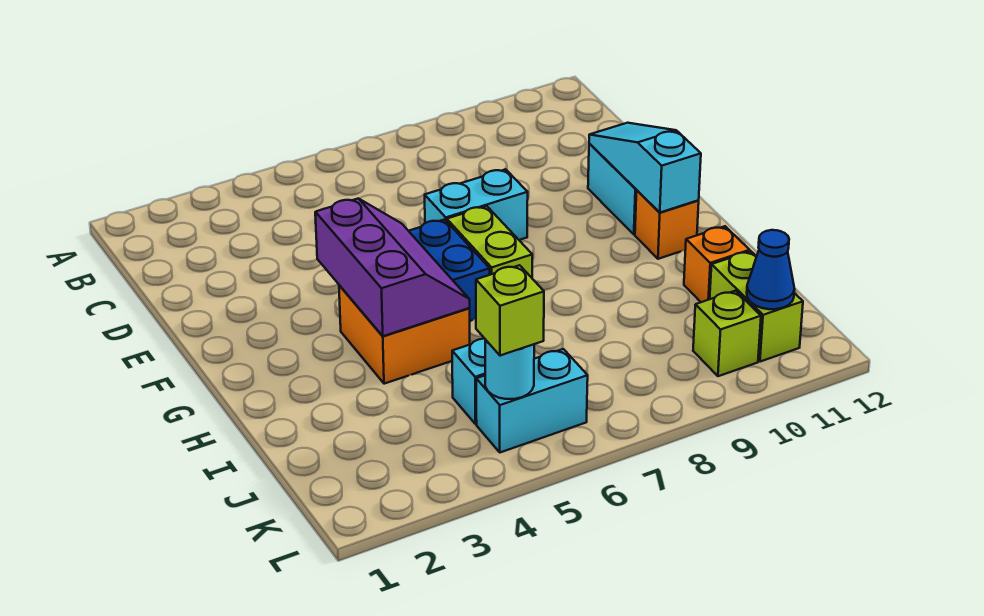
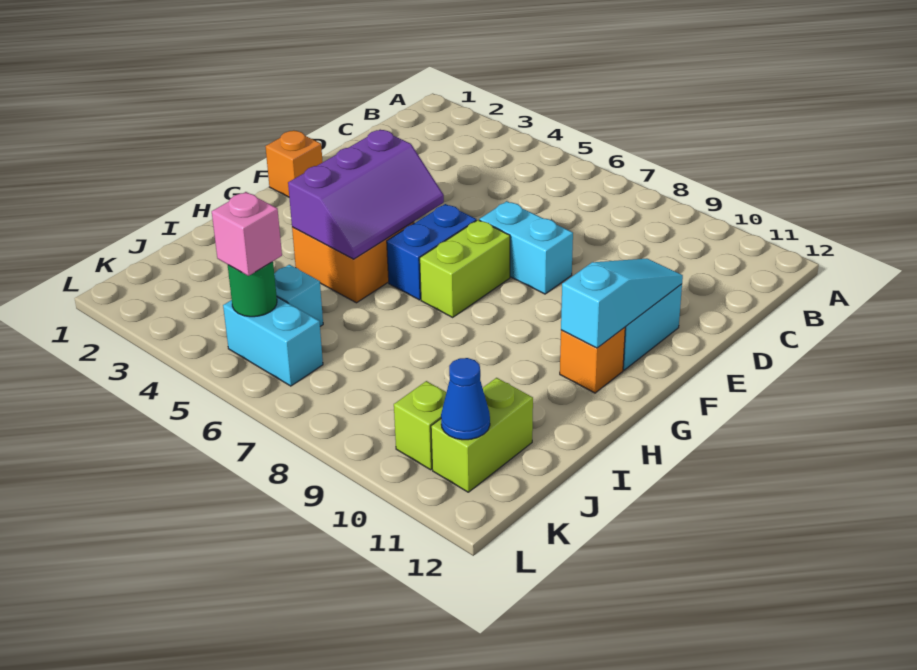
orange 1x1 brick [684,226,750,302] -> orange 1x1 brick moved to [265,130,323,197]
cyan 1x1 round brick [485,340,534,399] -> green 1x1 round brick [228,262,277,317]
lime 1x1 brick [476,265,544,356] -> pink 1x1 brick [212,192,282,276]

